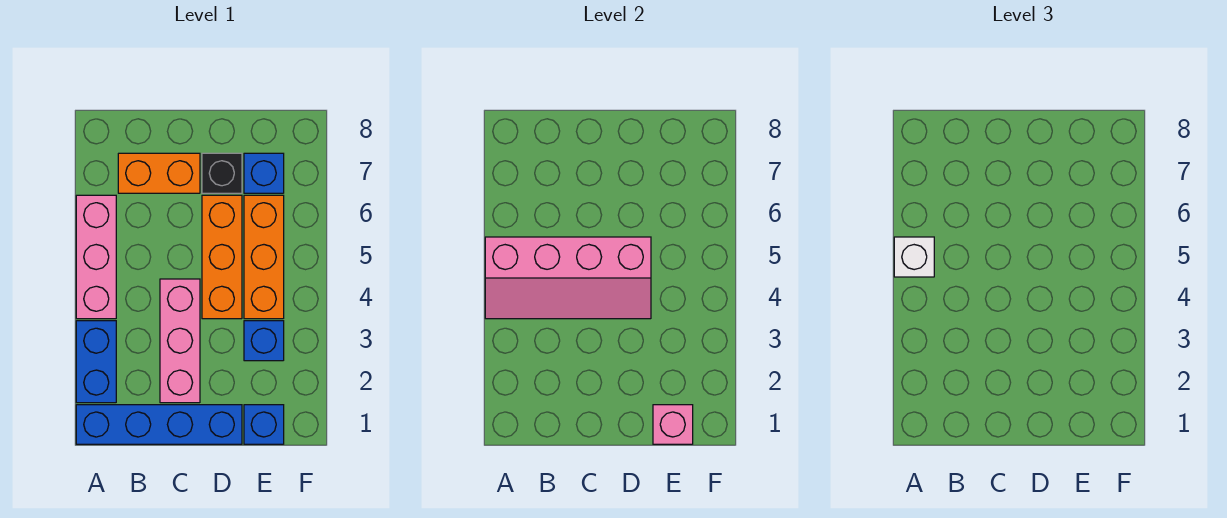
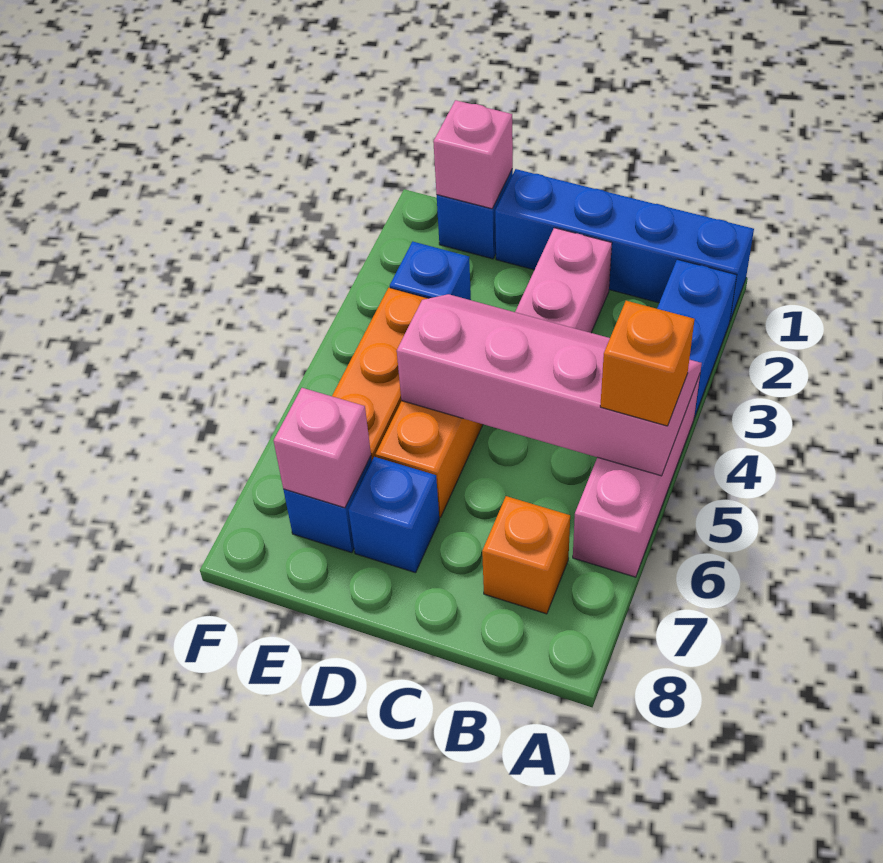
white 1x1 brick [894,237,934,277] -> orange 1x1 brick [600,301,695,426]
orange 1x2 brick [118,153,200,193] -> orange 1x1 brick [482,496,570,614]
black 1x1 brick [202,153,242,193] -> blue 1x1 brick [348,457,439,573]
none -> pink 1x1 brick [274,388,371,508]

